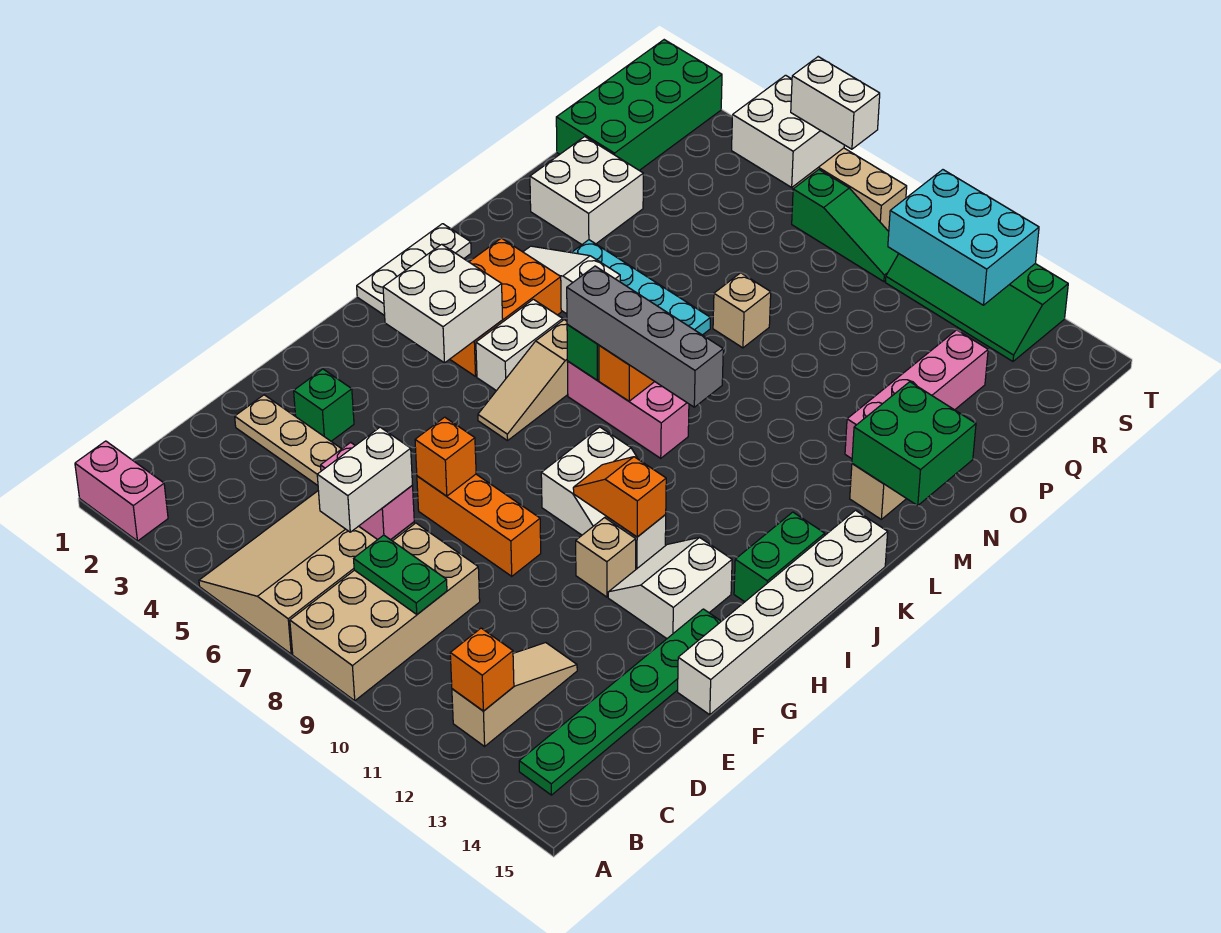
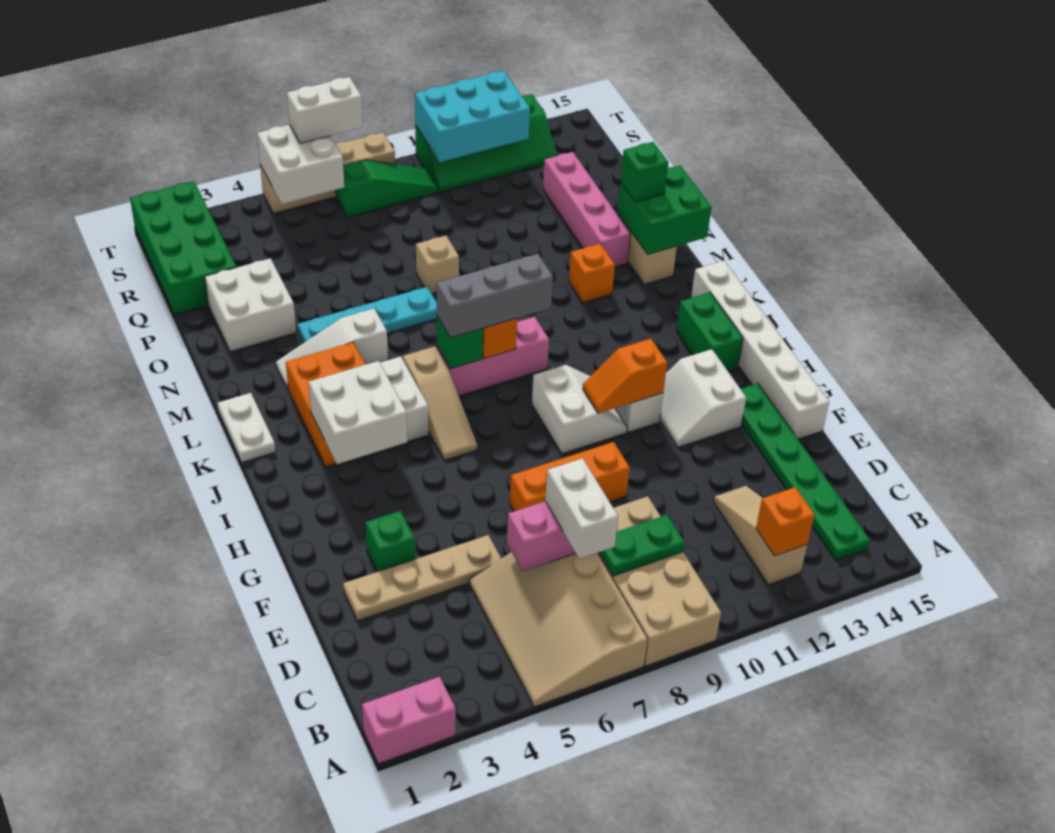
orange 1x1 brick [415,417,476,496] -> orange 1x1 brick moved to [569,244,615,303]
tan 1x1 brick [576,518,636,597] -> none
white 1x3 plate [357,224,471,316] -> white 1x2 plate [218,393,276,462]
grey 1x4 brick [567,266,723,407] -> grey 1x3 brick [437,254,553,338]
none -> green 1x1 brick [621,142,668,202]

